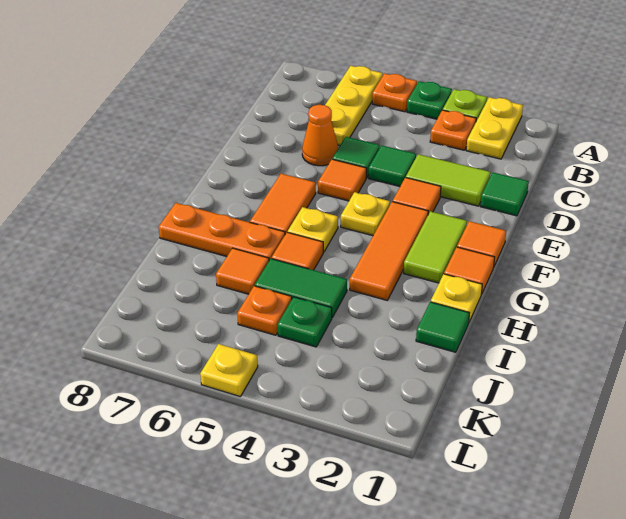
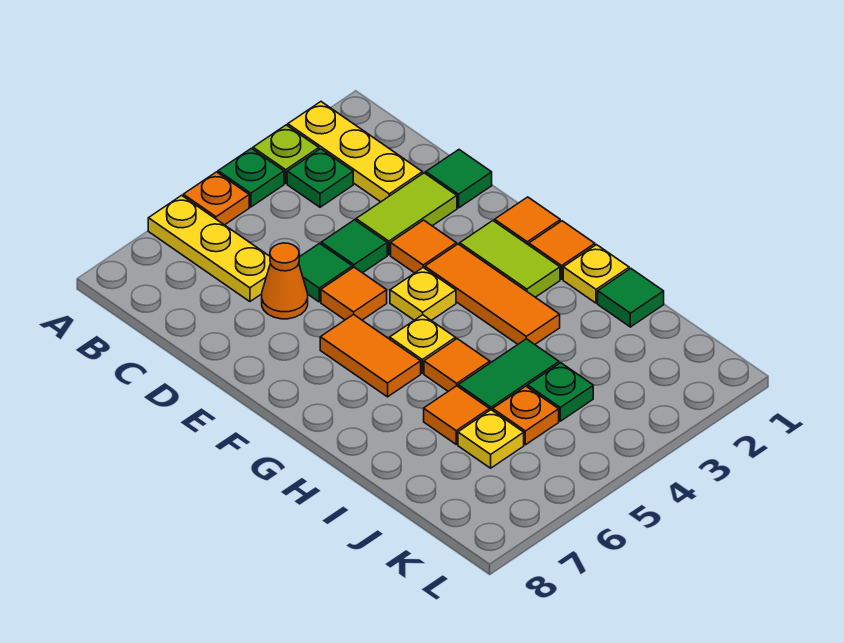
yellow 1x2 plate [466,97,523,159] -> yellow 1x3 plate [288,102,422,202]
orange 1x1 plate [430,110,476,150] -> green 1x1 plate [287,149,353,207]
orange 1x3 plate [159,203,285,260] -> none
yellow 1x1 plate [200,344,258,397] -> yellow 1x1 plate moved to [458,410,524,468]

